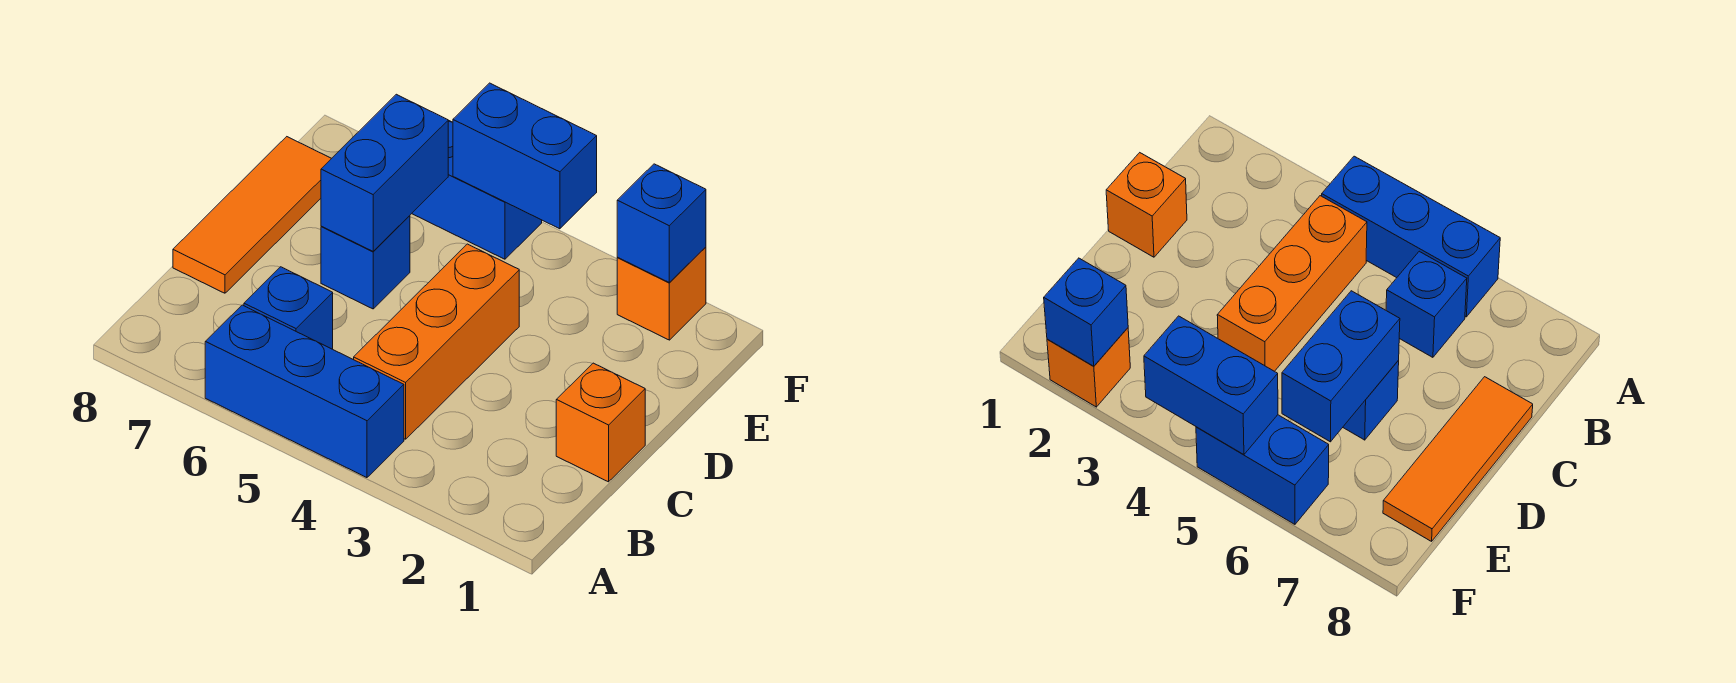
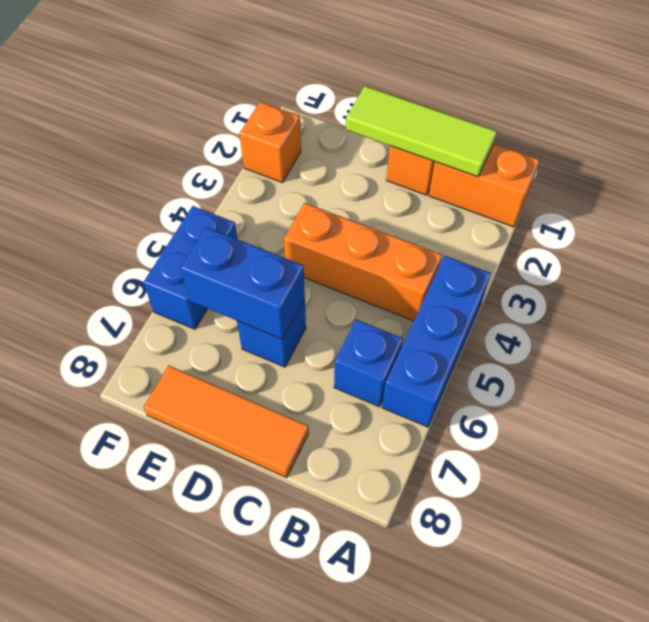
none -> orange 1x2 brick [429,144,539,227]
none -> lime 1x3 tile [346,86,497,177]
blue 1x1 brick [617,164,706,282] -> none
blue 1x2 brick [453,83,597,229] -> none

